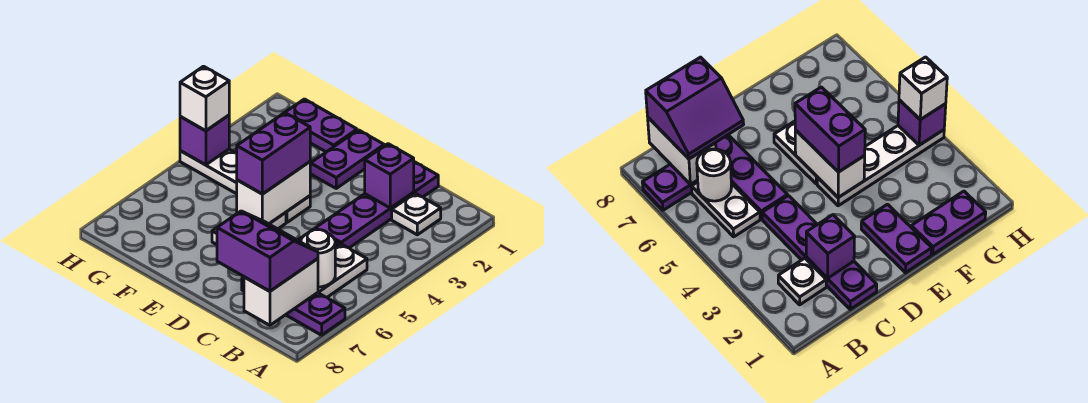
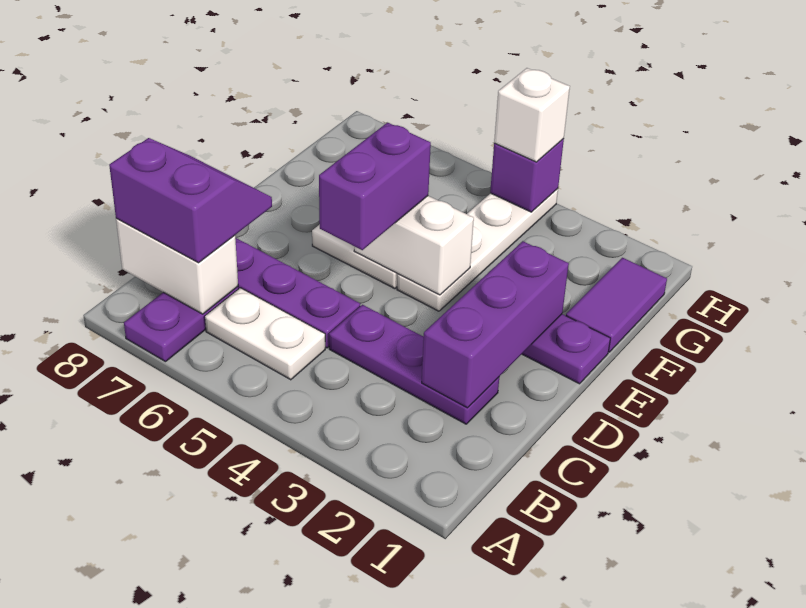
white 1x1 plate [392,193,441,235] -> none
white 1x1 round brick [301,230,335,287] -> none
purple 2x2 slope [217,211,318,291] -> purple 2x2 slope turned to [109,138,272,263]
purple 1x4 plate [315,162,438,248] -> purple 1x3 plate [329,305,499,424]
purple 1x1 brick [365,144,414,208] -> purple 1x3 brick [422,241,569,408]
purple 1x2 brick [237,113,310,194] -> purple 1x2 brick turned to [319,123,431,250]
purple 1x2 plate [285,99,357,152] -> purple 1x2 tile [566,258,667,352]

